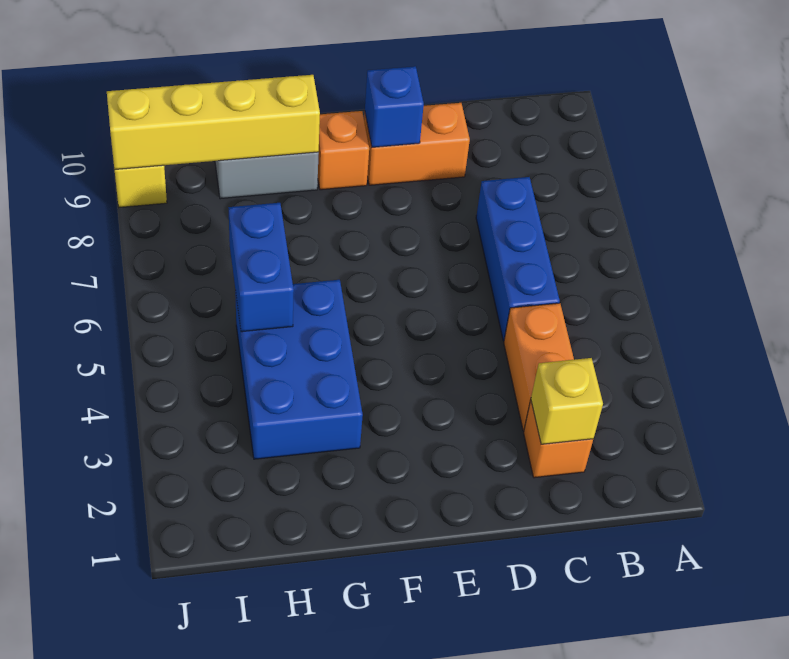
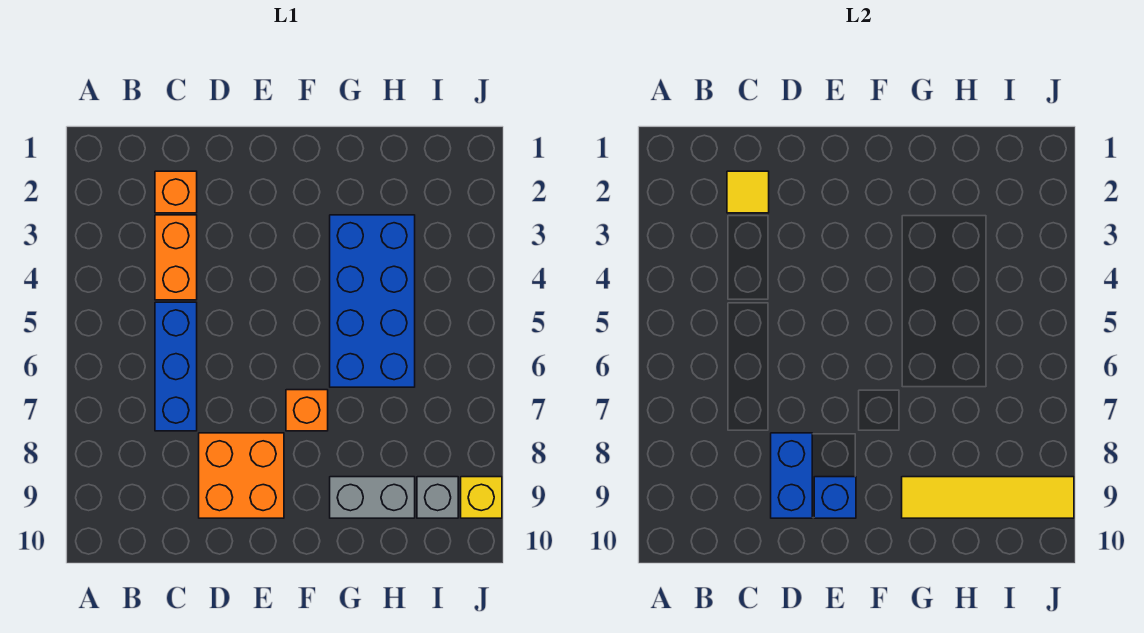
yellow 1x1 brick [531,358,603,444] -> yellow 1x1 tile [727,171,769,213]
orange 1x2 brick [364,103,470,185] -> orange 2x2 brick [199,433,284,518]
orange 1x1 brick [318,111,369,190] -> orange 1x1 brick moved to [286,390,328,431]
blue 2x3 brick [235,280,363,459] -> blue 2x4 brick [330,215,415,387]
yellow 1x4 brick [107,75,320,170] -> yellow 1x4 tile [902,477,1074,518]
blue 1x2 brick [228,203,294,332] -> blue 1x2 brick moved to [771,433,812,518]
none -> grey 1x1 brick [417,477,458,518]

